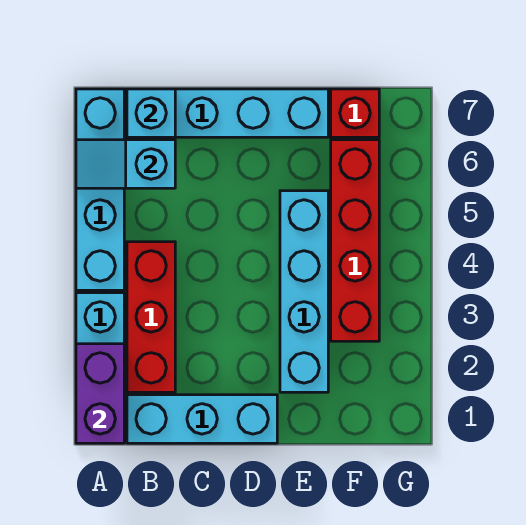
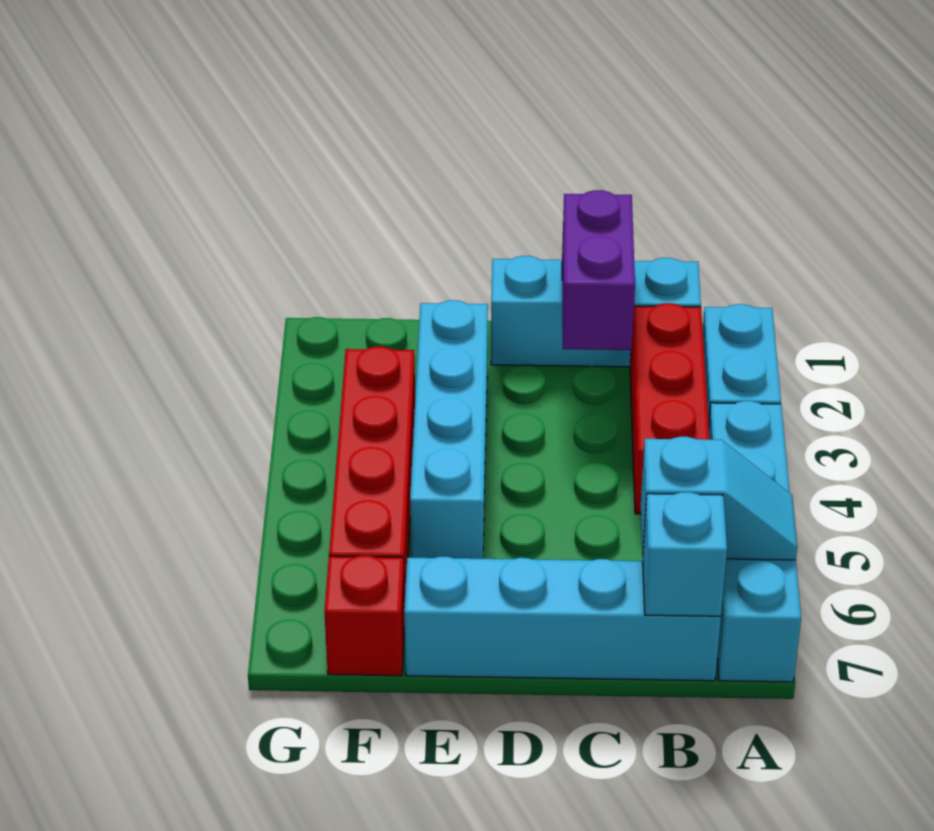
purple 1x2 brick [76,344,124,443] -> purple 1x2 brick moved to [562,190,635,350]

